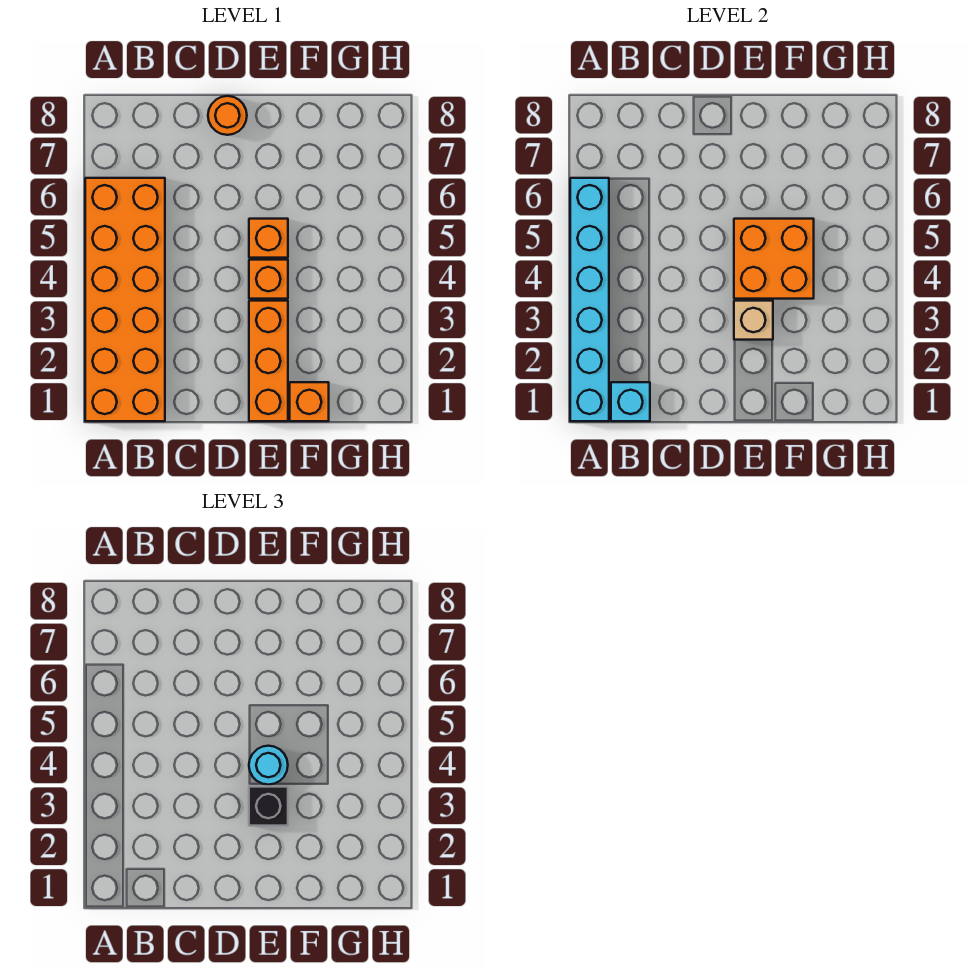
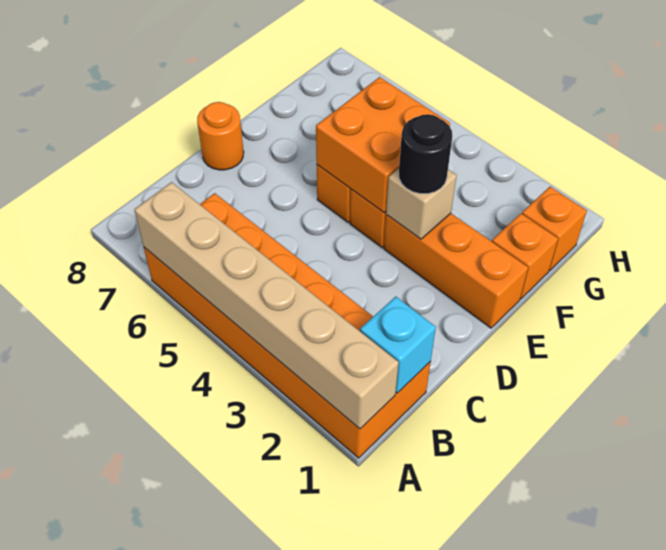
cyan 1x6 brick [570,178,609,421] -> tan 1x6 brick [134,182,399,429]
black 1x1 brick [249,787,288,826] -> black 1x1 round brick [399,114,452,194]
cyan 1x1 round brick [249,746,288,785] -> none
none -> orange 1x1 brick [522,187,587,271]

